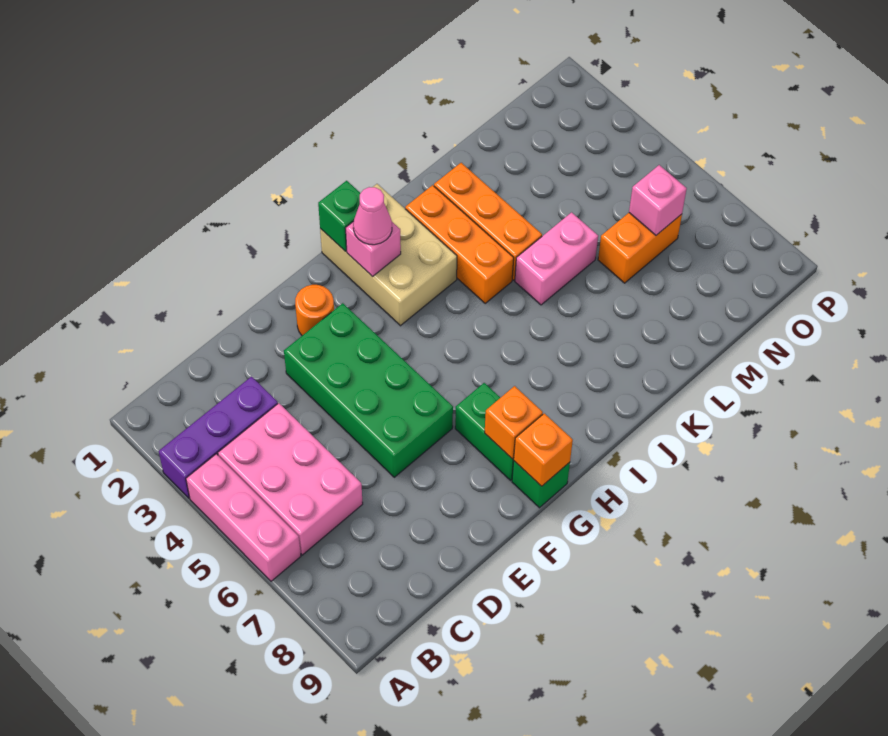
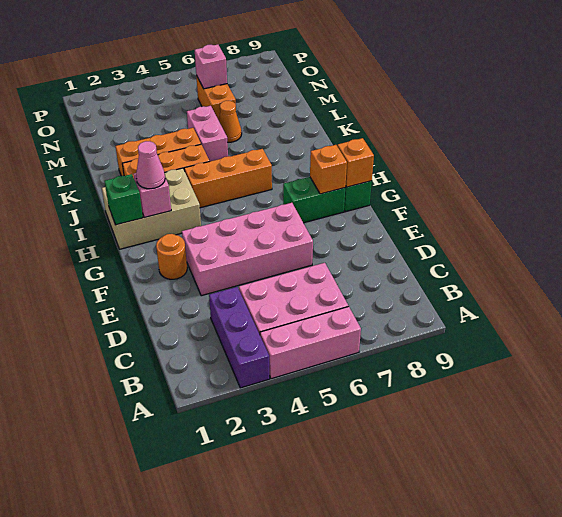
green 2x4 brick [284,303,453,477] -> pink 2x4 brick [182,203,313,296]
none -> orange 1x3 brick [184,149,272,208]
none -> orange 1x1 cone [219,101,242,142]

